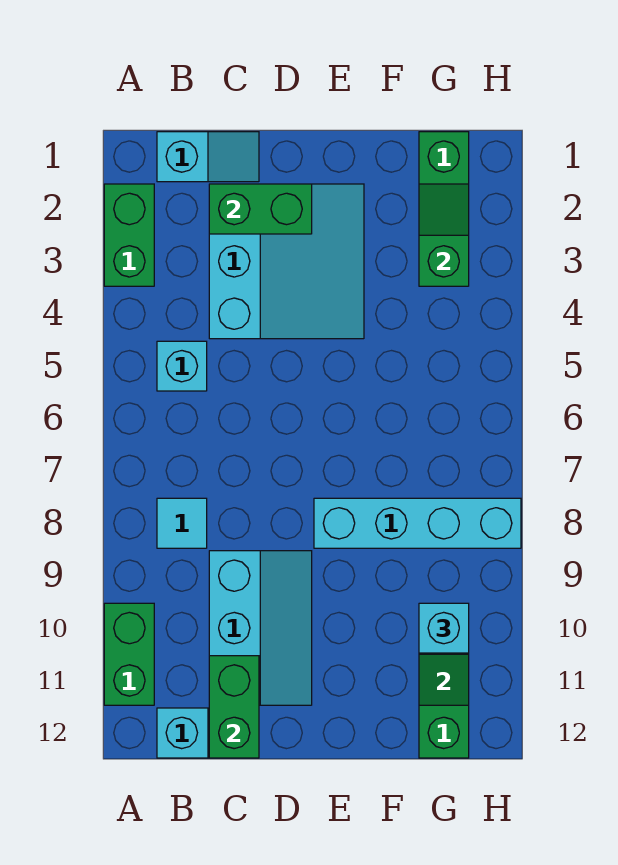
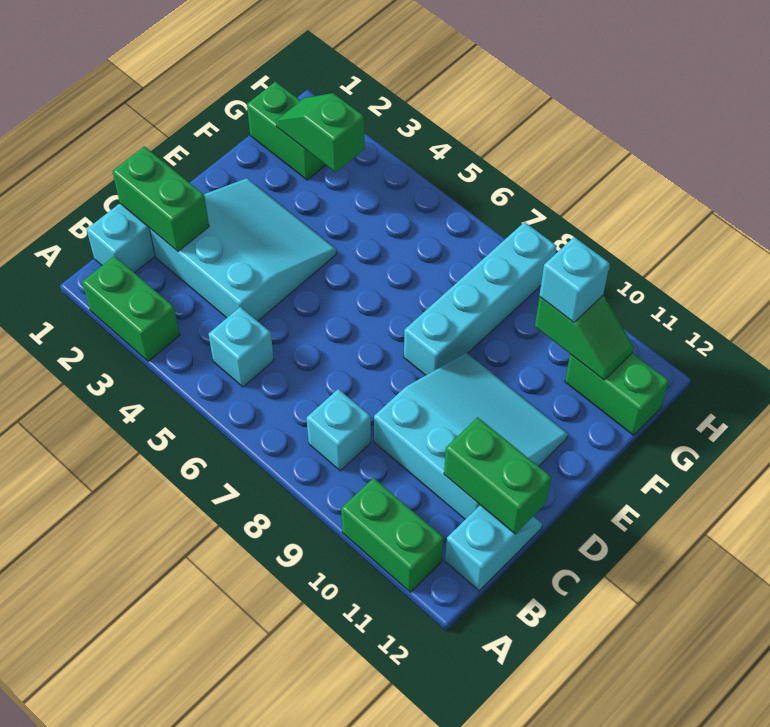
cyan 1x1 tile [157,498,207,548] -> cyan 1x1 brick [307,389,371,471]
green 1x2 brick [209,184,312,234] -> green 1x2 brick turned to [112,146,209,251]
cyan 2x3 slope [209,551,312,705] -> cyan 3x3 slope [374,353,568,519]

